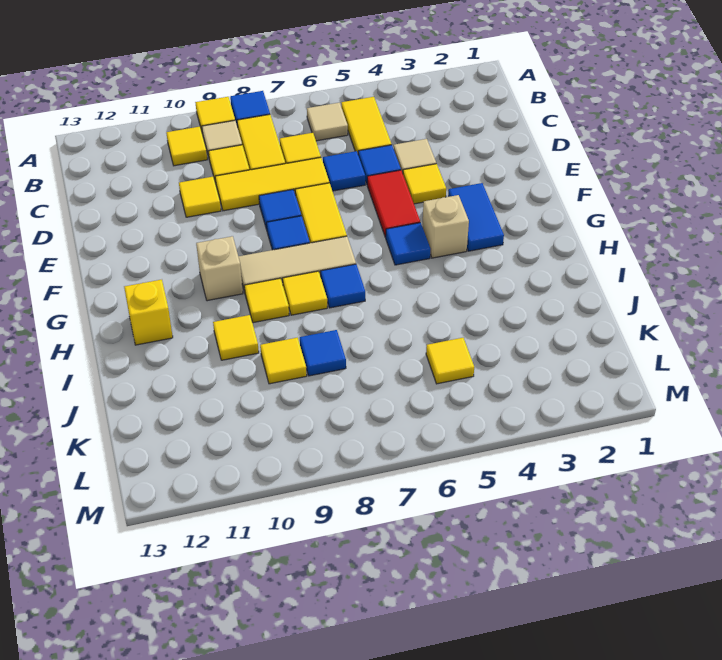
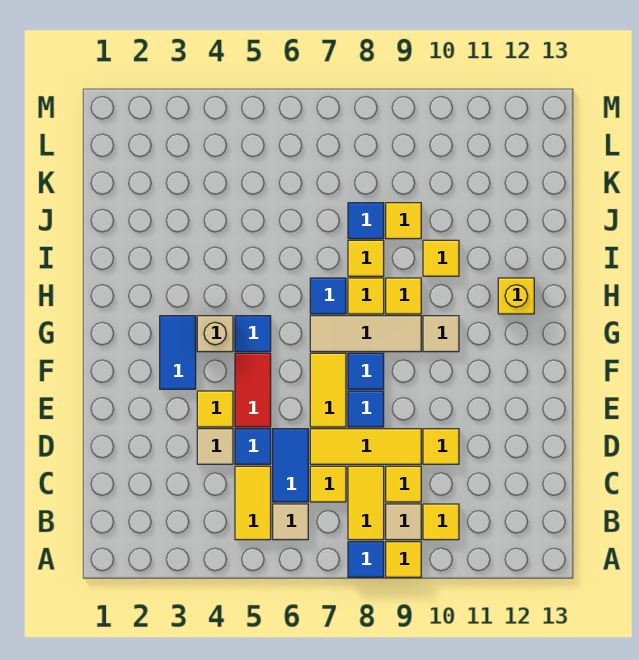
blue 1x1 tile [323,151,365,191] -> blue 1x2 tile [273,429,308,502]
tan 1x1 brick [196,236,243,301] -> tan 1x1 tile [423,316,459,352]
yellow 1x1 tile [426,338,474,384] -> yellow 1x1 tile moved to [348,240,384,276]

